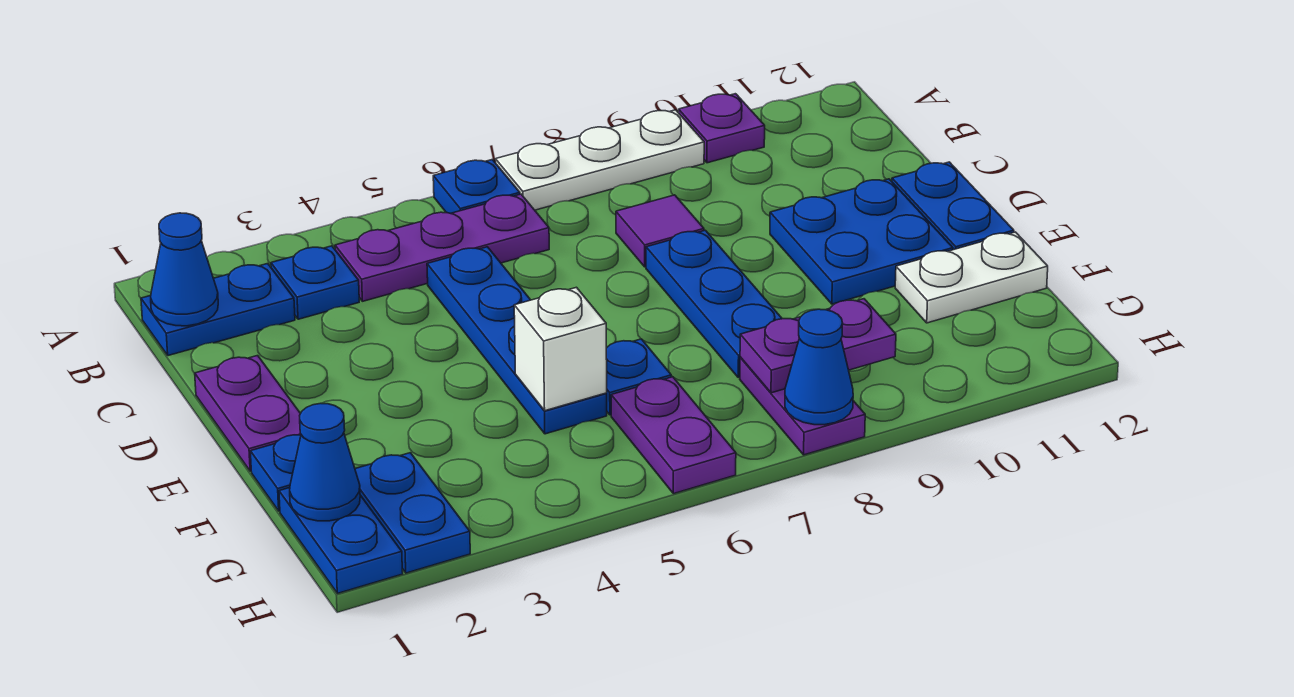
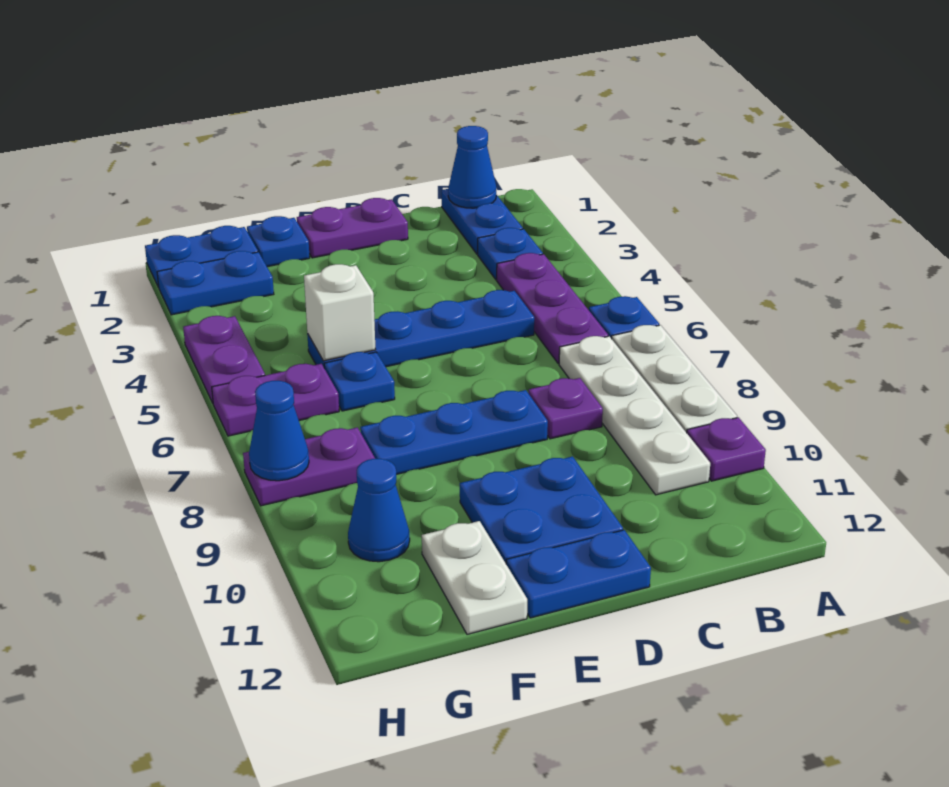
none -> white 1x4 plate [559,336,710,495]
purple 1x1 tile [616,195,704,267] -> purple 1x1 plate [528,378,603,439]
blue 1x1 cone [290,403,360,521] -> blue 1x1 cone moved to [348,459,410,562]
purple 1x2 plate [740,299,896,393] -> purple 1x2 plate moved to [183,316,265,403]

